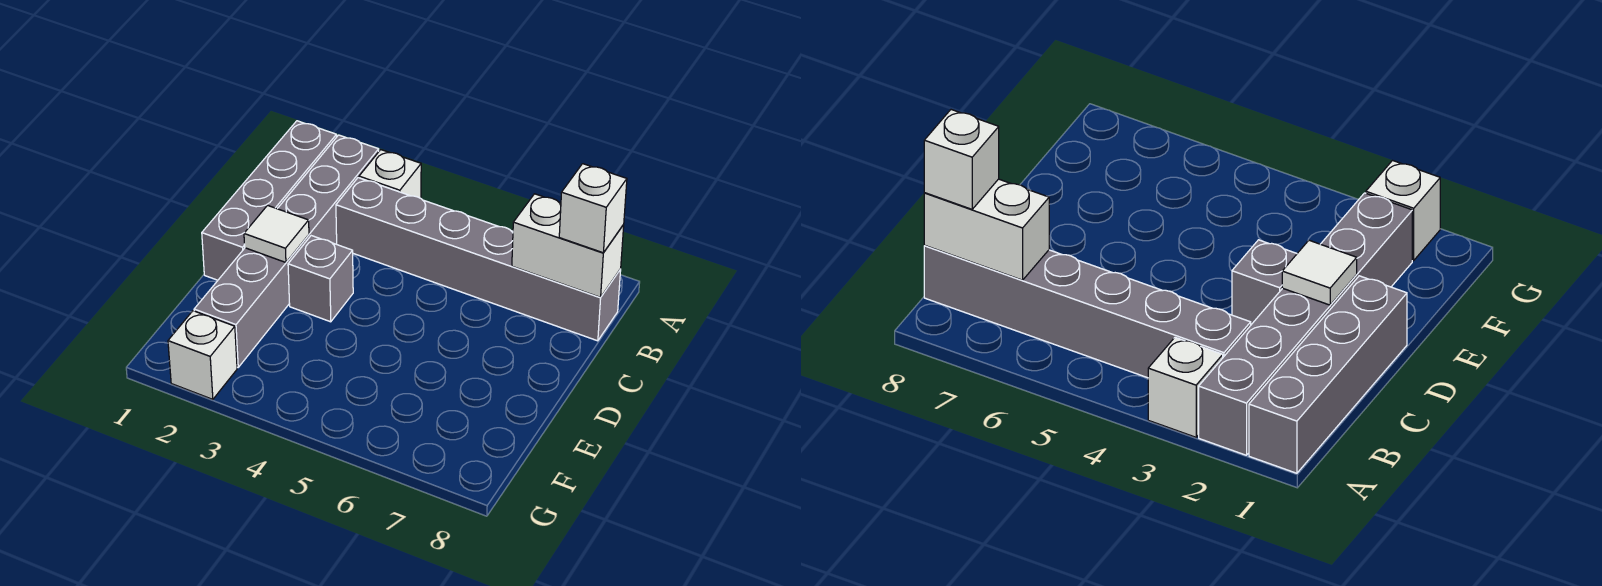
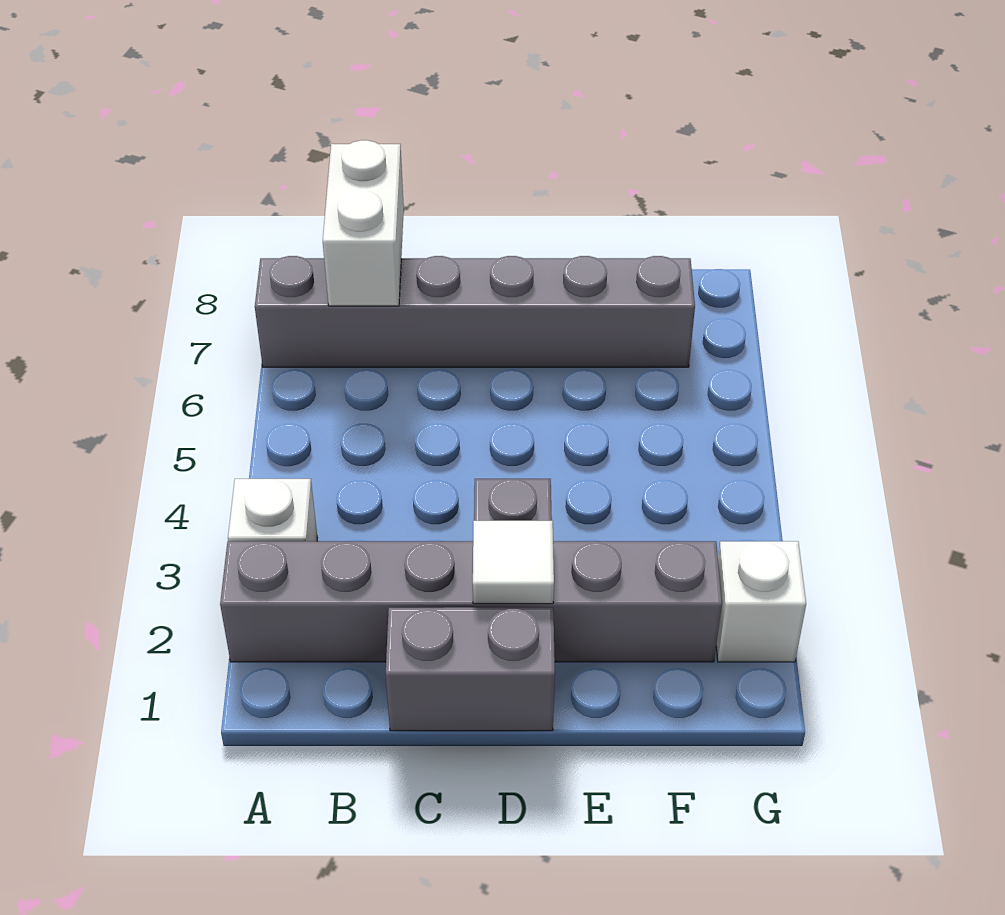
grey 1x4 brick [202,121,337,280] -> grey 1x2 brick [386,607,555,731]
grey 1x6 brick [336,178,621,341] -> grey 1x6 brick turned to [255,256,695,367]
white 1x1 brick [559,164,627,253] -> none

